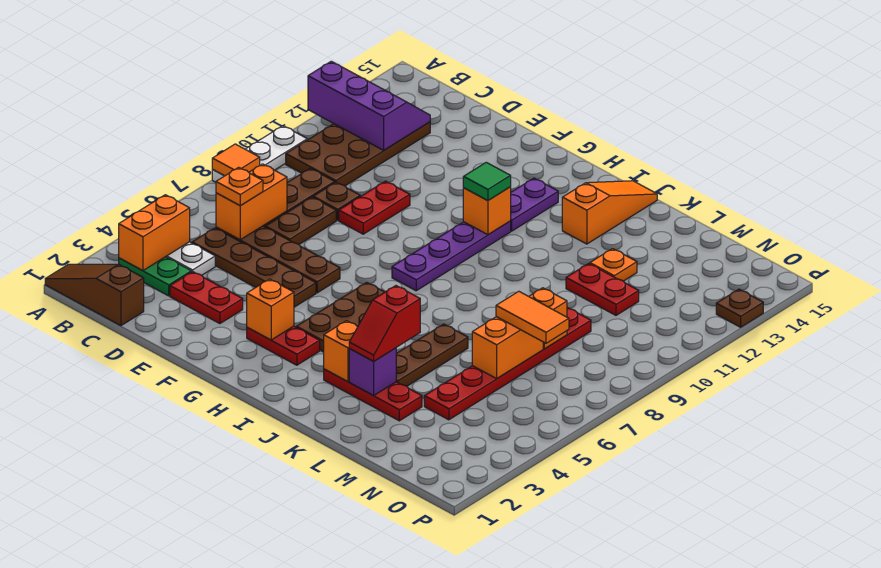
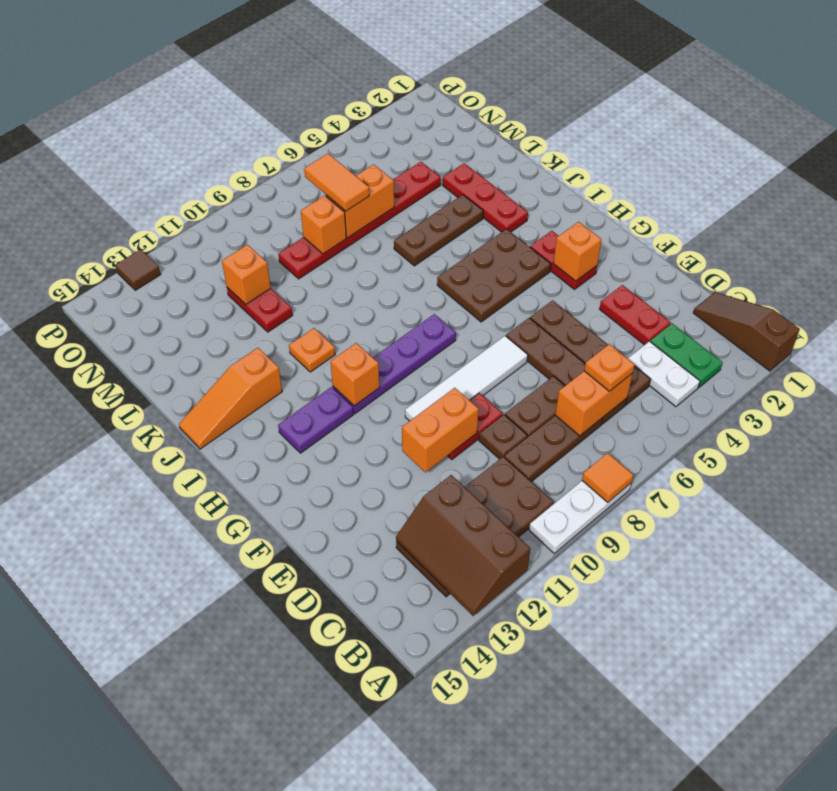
brown 1x3 slope [45,264,144,326] -> brown 1x3 slope turned to [693,292,800,371]
purple 2x3 slope [308,61,430,150] -> brown 2x3 slope [396,475,530,616]
orange 1x2 brick [119,195,190,271] -> orange 1x2 brick moved to [402,388,479,472]
none -> white 1x4 tile [405,336,528,421]
green 1x1 tile [463,162,511,201] -> none
orange 1x1 brick [324,321,357,382] -> orange 1x1 brick moved to [222,245,271,304]
purple 1x1 brick [349,348,396,396] -> none
red 1x2 slope [349,286,420,361] -> none
orange 1x1 plate [590,249,637,281] -> orange 1x1 plate moved to [289,328,335,372]
brown 1x1 plate [716,289,763,327] -> brown 1x1 tile [115,249,161,290]

